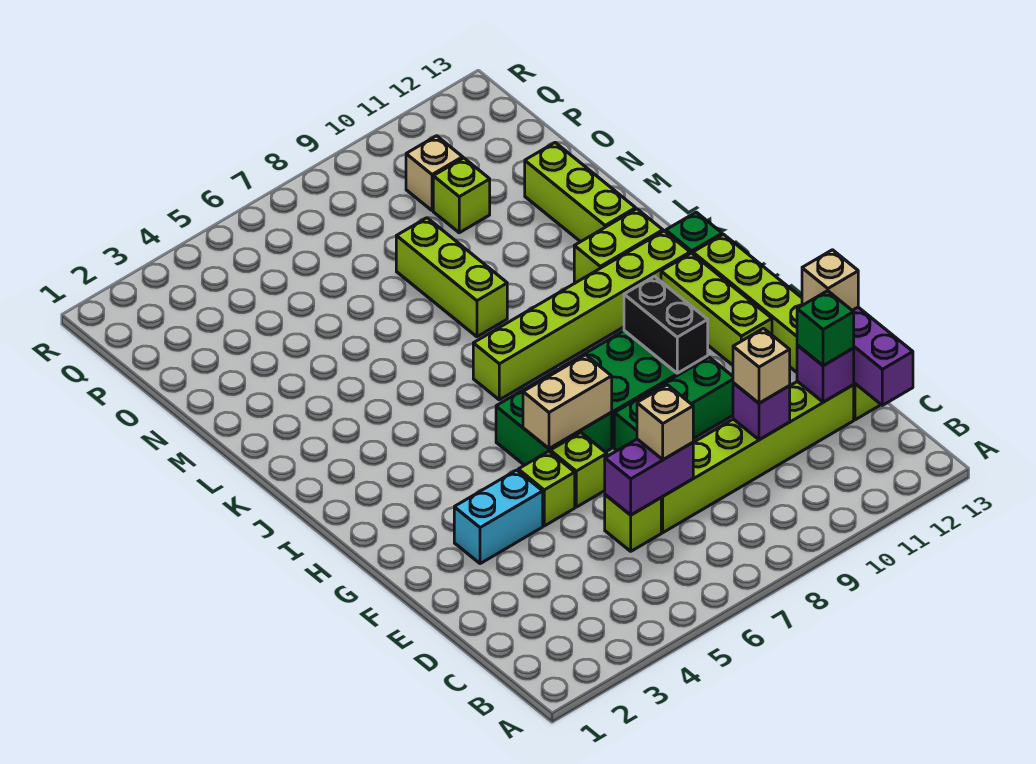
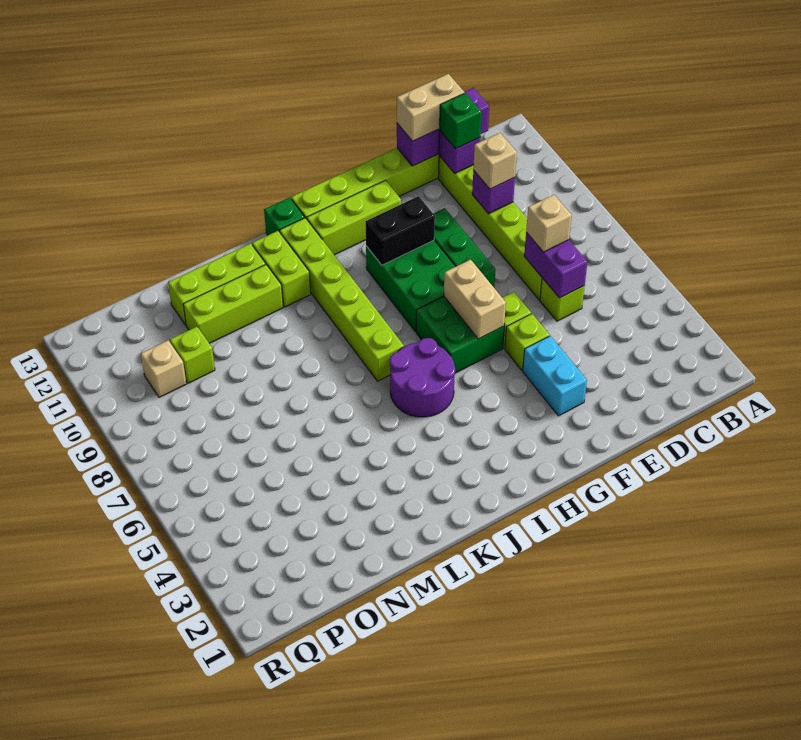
tan 1x1 brick [802,250,858,311] -> tan 1x2 brick [397,74,465,141]
none -> purple 2x2 round brick [390,338,455,417]
lime 1x3 brick [396,218,507,337] -> lime 1x3 brick moved to [183,265,283,343]

